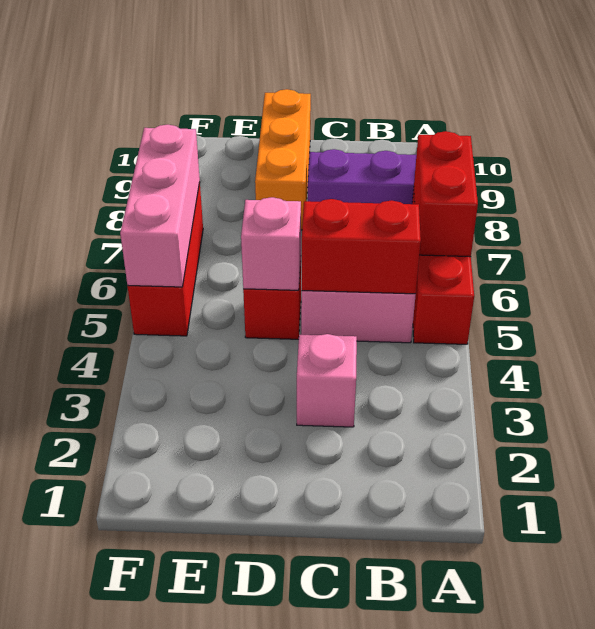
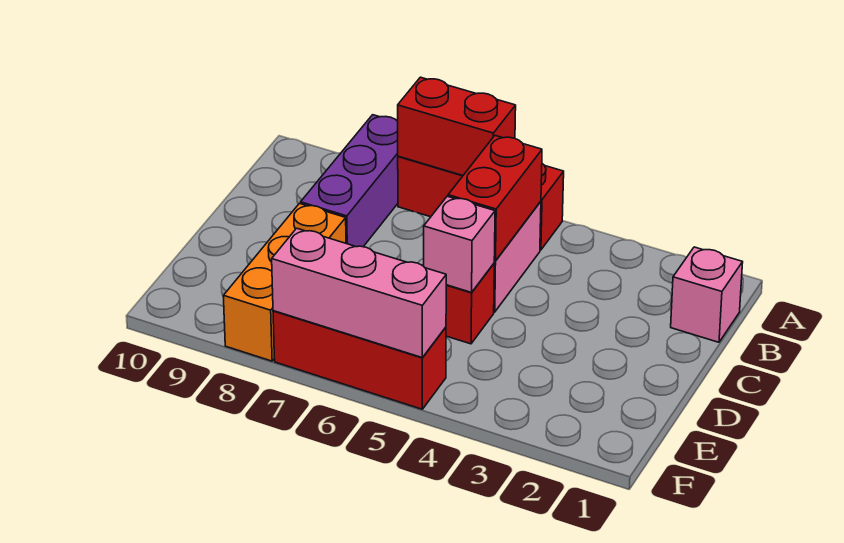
pink 1x1 brick [297,334,357,427] -> pink 1x1 brick moved to [671,247,743,342]
orange 1x3 brick [255,89,311,230] -> orange 1x3 brick turned to [223,203,346,361]

